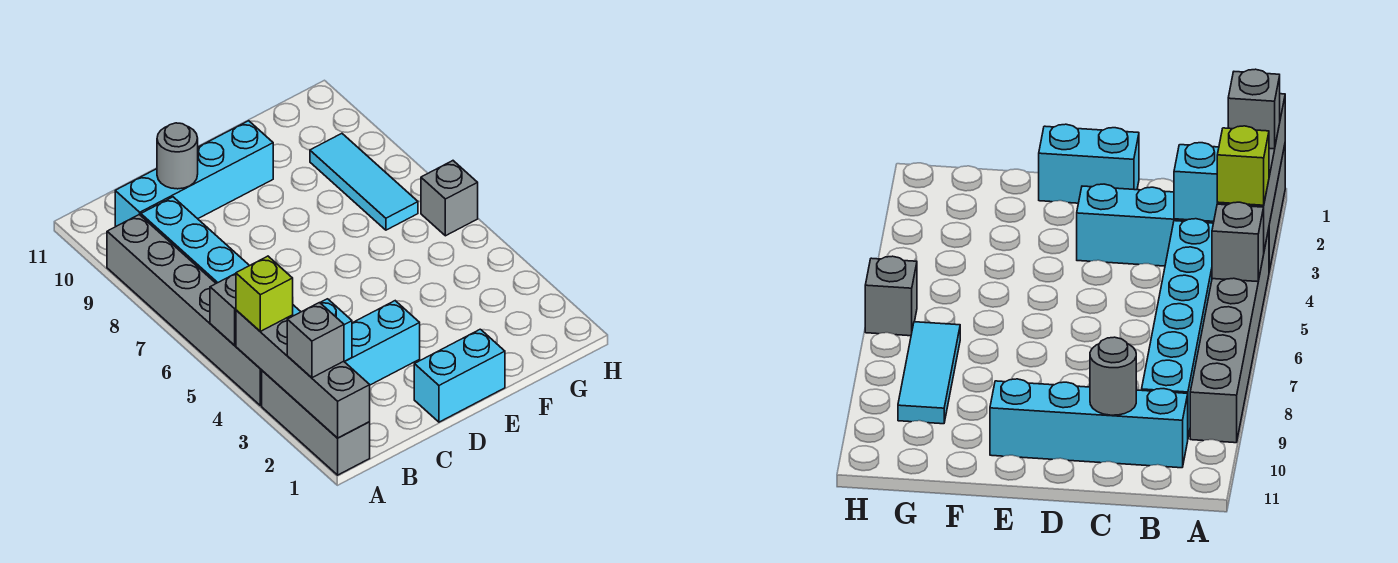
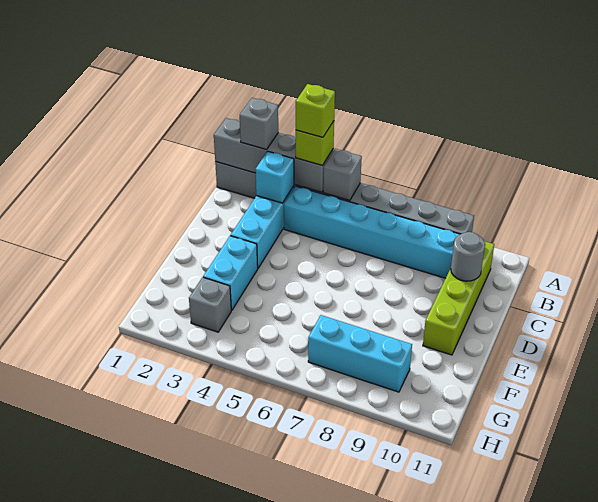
none -> lime 1x1 brick [296,84,335,137]
cyan 1x4 brick [115,121,273,227] -> lime 1x4 brick [423,241,494,355]
cyan 1x2 brick [414,329,505,422] -> cyan 1x2 brick moved to [203,236,258,310]
cyan 1x3 tile [310,134,418,230] -> cyan 1x3 brick [308,315,412,392]
grey 1x1 brick [421,161,478,236] -> grey 1x1 brick moved to [189,277,231,332]

